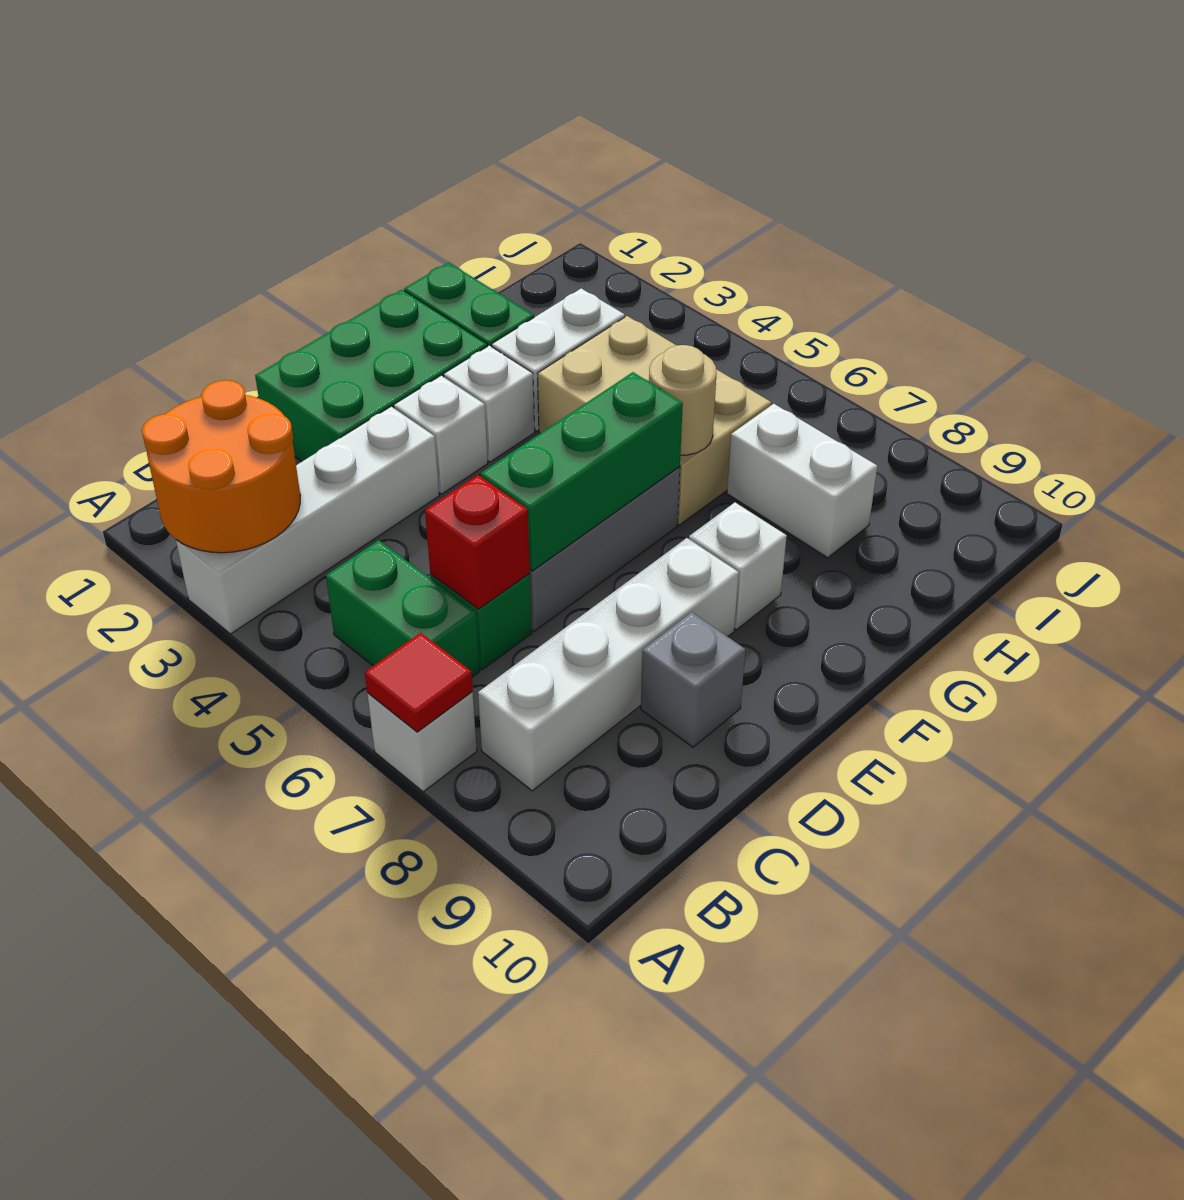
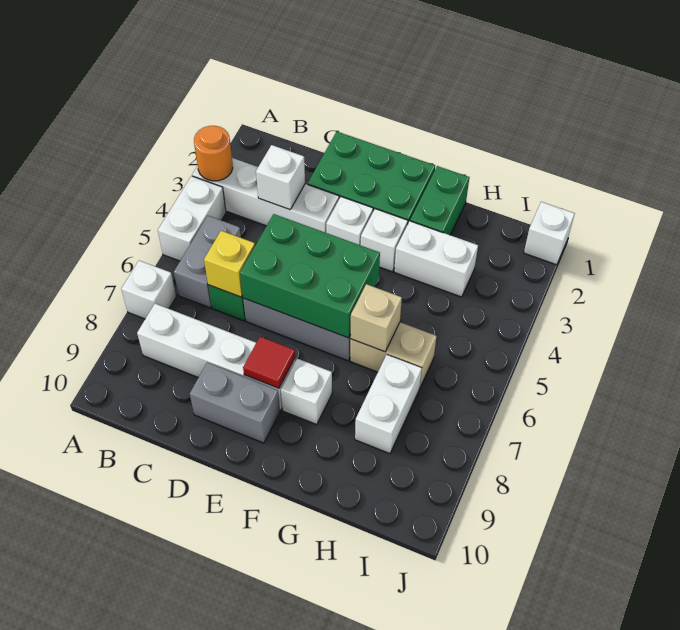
orange 2x2 round brick [142,380,300,553] -> orange 1x1 round brick [194,126,233,181]
none -> white 1x2 brick [158,176,226,261]
red 1x1 tile [365,633,473,732] -> red 1x1 tile moved to [243,337,295,388]
green 1x2 brick [326,540,480,677] -> grey 1x2 brick [174,216,241,308]
none -> white 1x1 brick [256,145,305,210]
red 1x1 brick [425,475,530,609] -> yellow 1x1 brick [204,231,255,297]
green 1x3 brick [481,372,683,571] -> green 2x3 brick [240,214,380,338]
grey 1x1 brick [641,612,746,747] -> grey 1x2 brick [190,363,280,443]
tan 2x3 brick [537,316,771,525] -> tan 1x2 brick [350,322,437,387]
tan 1x1 round brick [649,345,717,455] -> tan 1x1 brick [351,284,402,352]
none -> white 1x1 brick [524,202,575,265]

